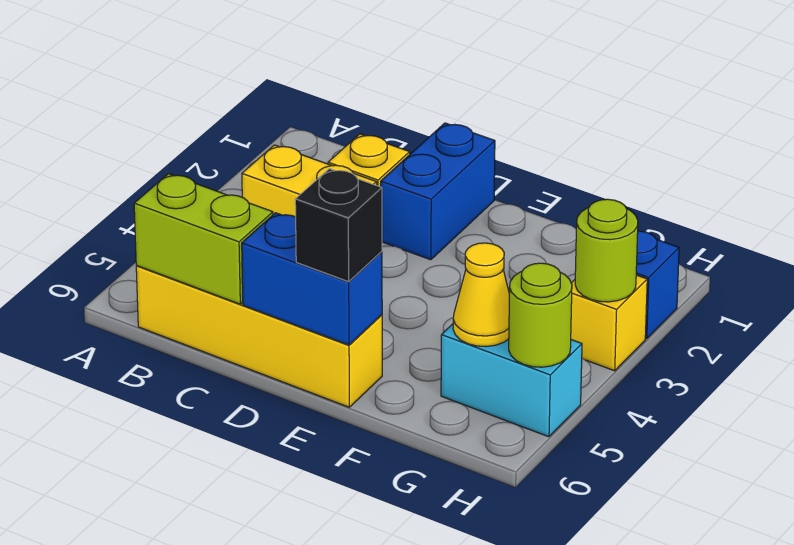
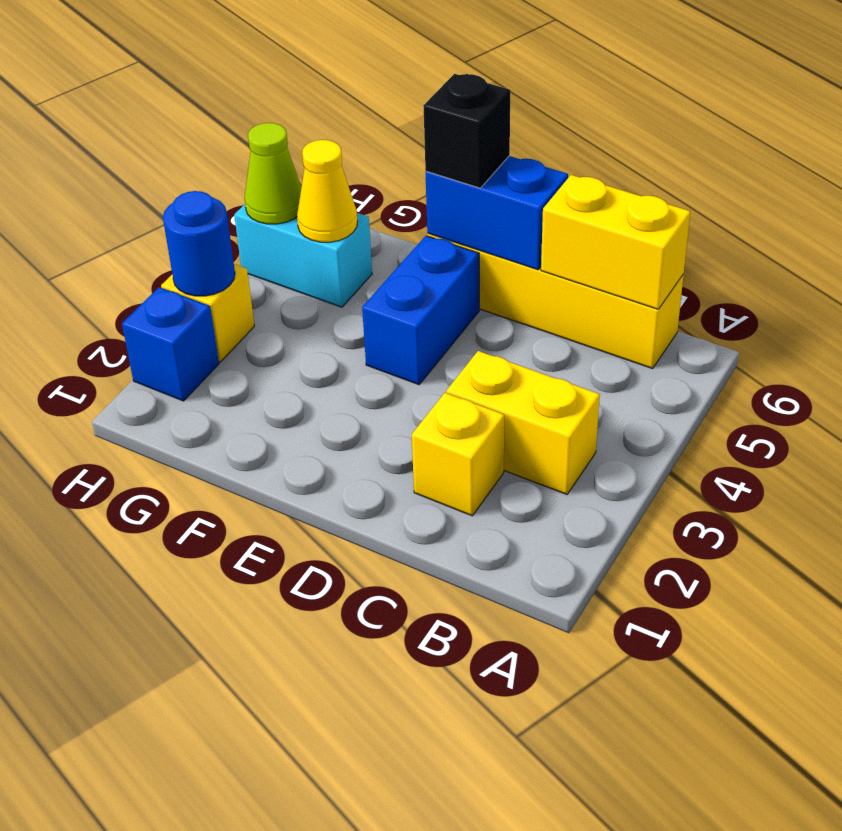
lime 1x2 brick [134,174,273,304] -> yellow 1x2 brick [541,175,690,309]
blue 1x2 brick [381,123,495,260] -> blue 1x2 brick moved to [362,236,479,385]
lime 1x1 round brick [575,199,638,302] -> blue 1x1 round brick [163,191,235,296]
lime 1x1 round brick [509,263,572,367] -> lime 1x1 cone [244,123,301,224]

